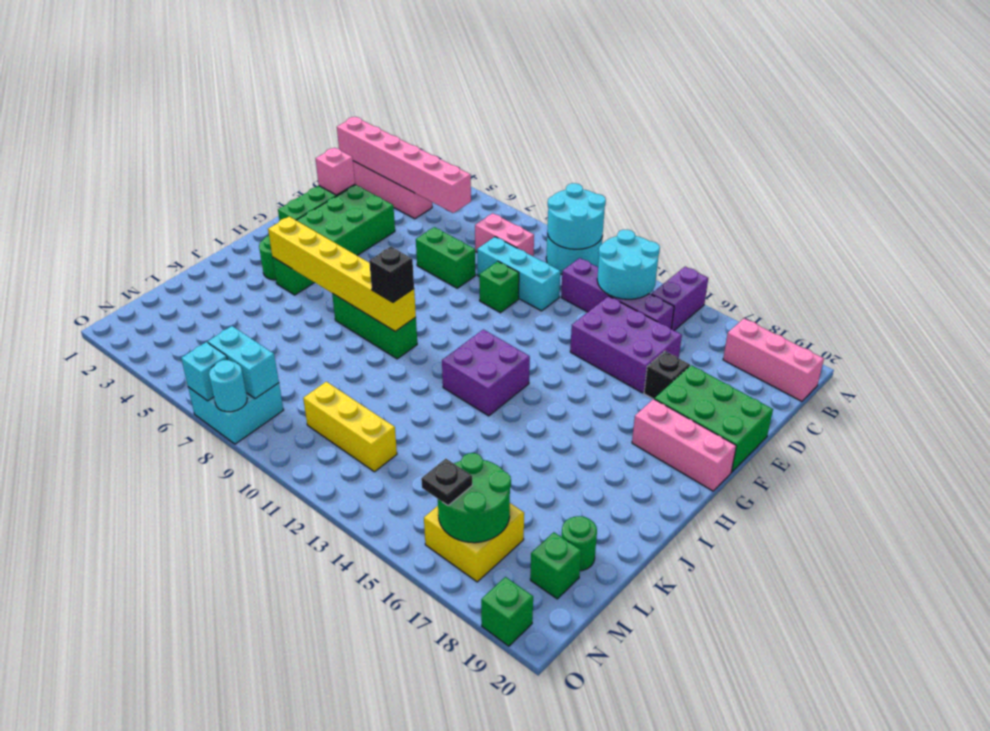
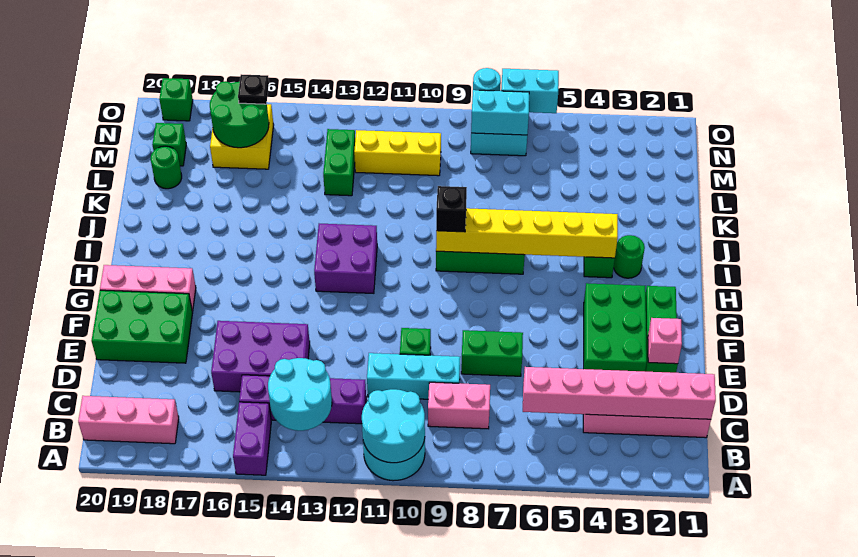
black 1x1 brick [644,351,690,399] -> none
none -> green 1x2 brick [323,129,355,196]
cyan 1x1 brick [181,342,227,401] -> cyan 1x2 brick [501,69,559,113]

